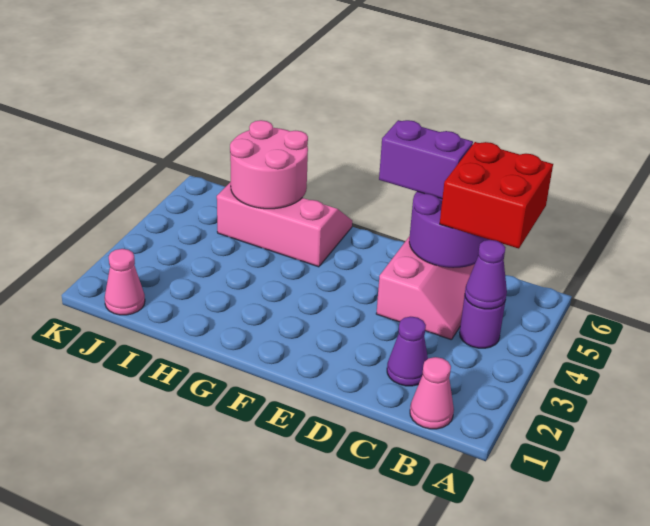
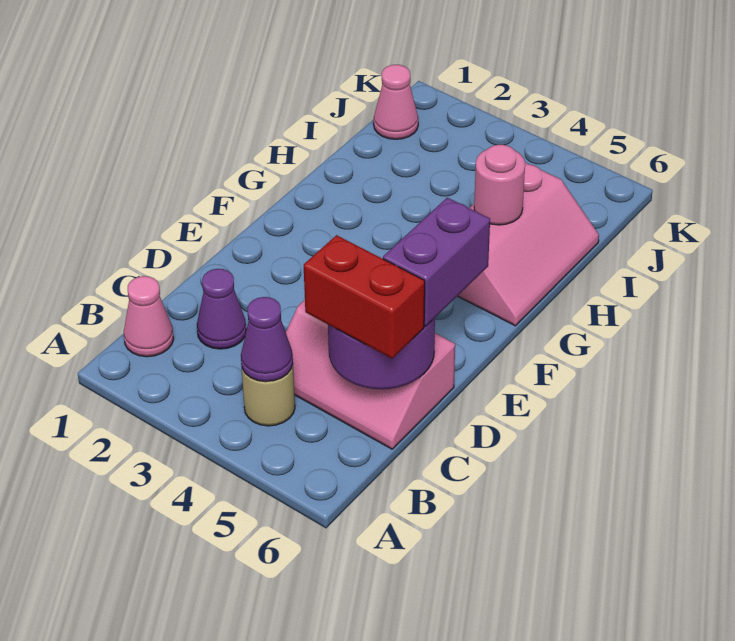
purple 1x1 round brick [460,295,505,348] -> tan 1x1 round brick [242,365,295,426]
red 2x2 brick [440,142,553,249] -> red 1x2 brick [304,235,425,359]
pink 2x2 round brick [230,120,308,209] -> pink 1x1 round brick [474,145,525,225]

